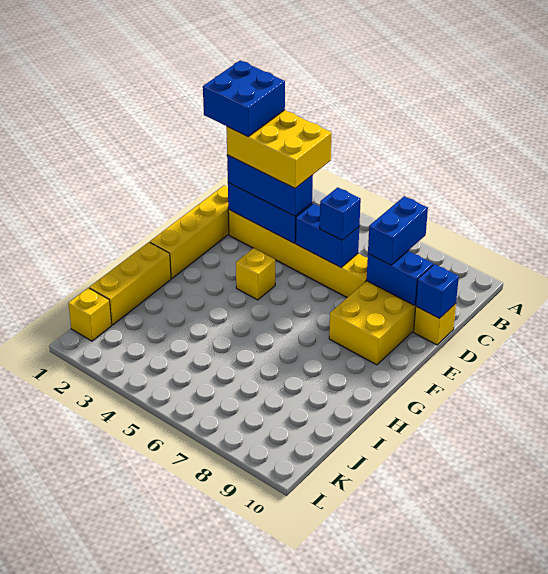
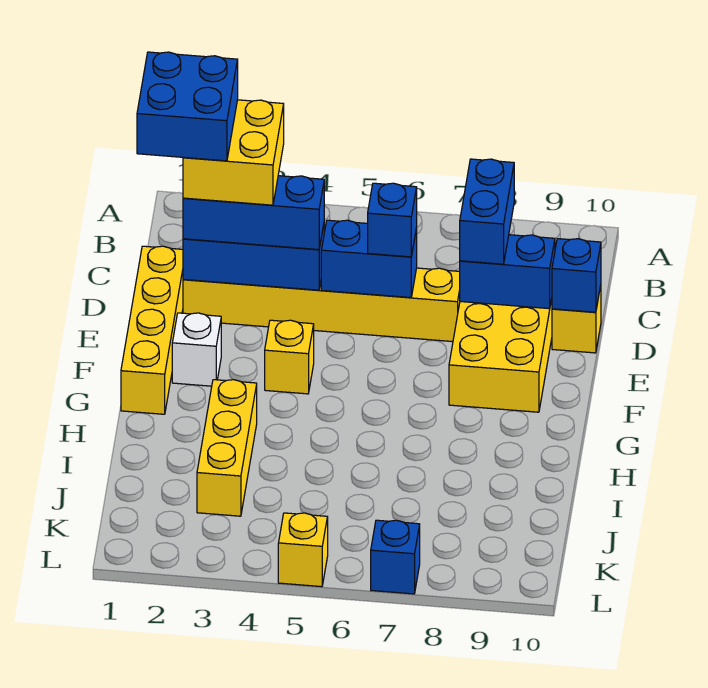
yellow 2x3 brick [226,110,332,188] -> yellow 2x2 brick [183,100,284,205]
none -> white 1x1 brick [172,313,221,386]
yellow 1x3 brick [89,242,171,325] -> yellow 1x3 brick moved to [197,380,257,516]
yellow 1x1 brick [68,288,112,341] -> yellow 1x1 brick moved to [278,513,328,587]
none -> blue 1x1 brick [371,520,420,594]

